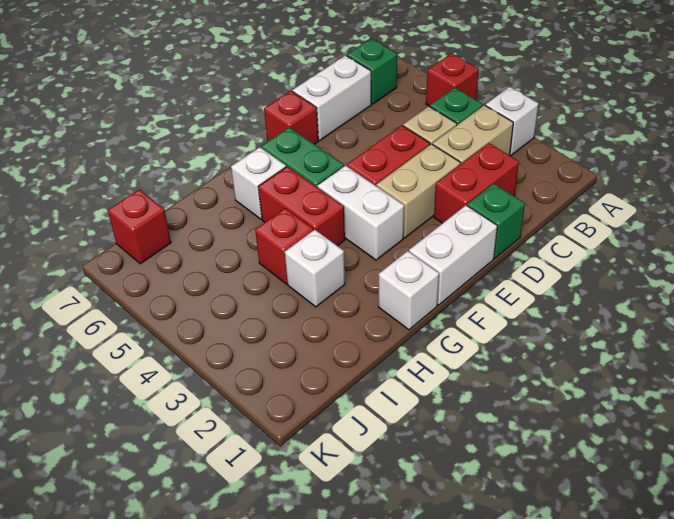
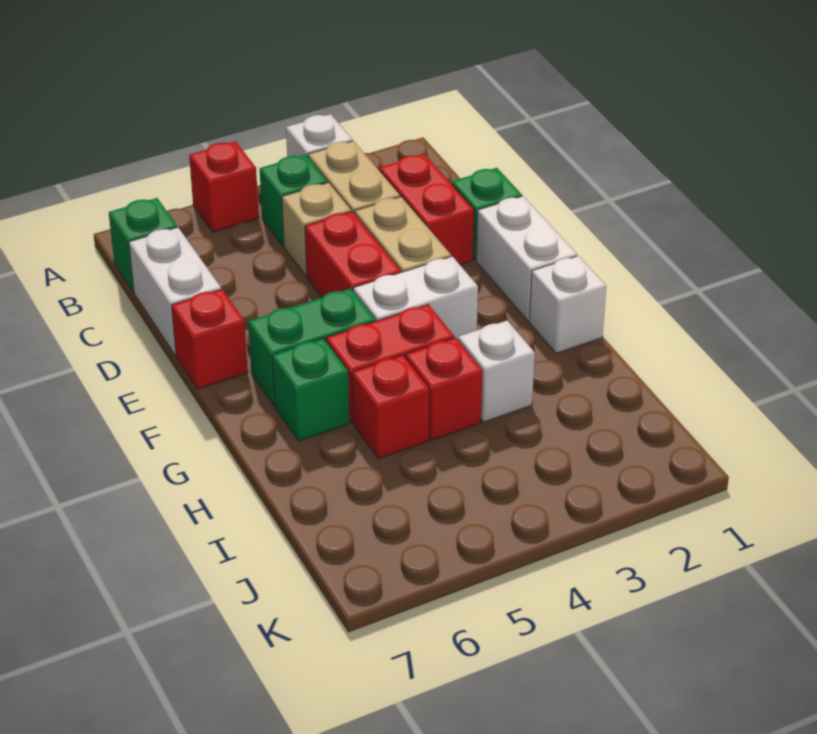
white 1x1 brick [231,147,286,219] -> green 1x1 brick [272,338,349,441]
red 1x1 brick [108,189,171,264] -> red 1x1 brick moved to [352,355,429,459]

